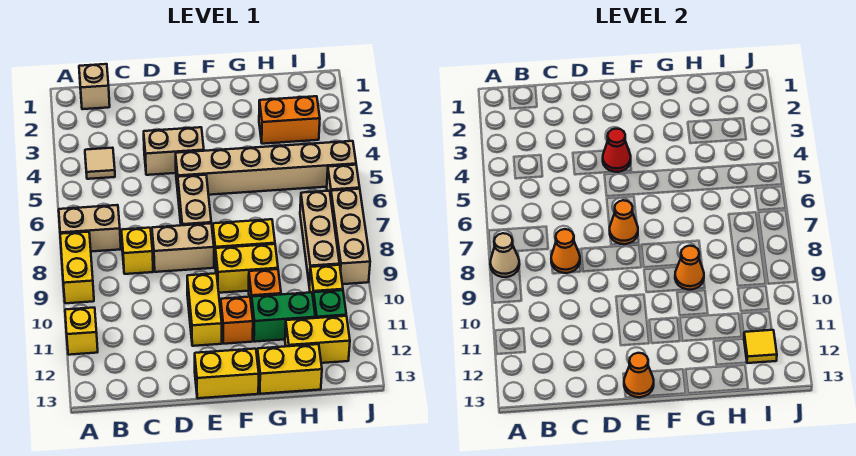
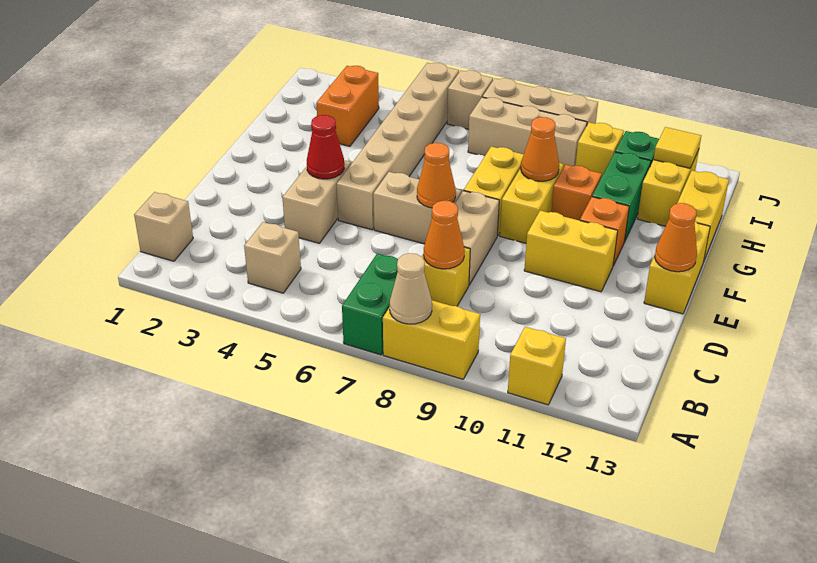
tan 1x2 brick [59,205,121,252] -> green 1x2 brick [342,254,398,355]
tan 1x1 tile [85,148,115,179] -> tan 1x1 brick [244,222,301,293]

